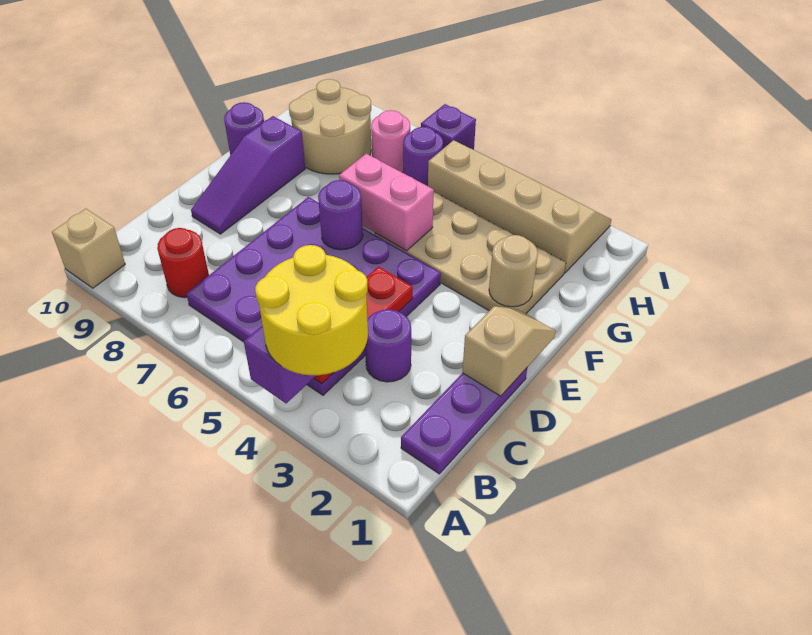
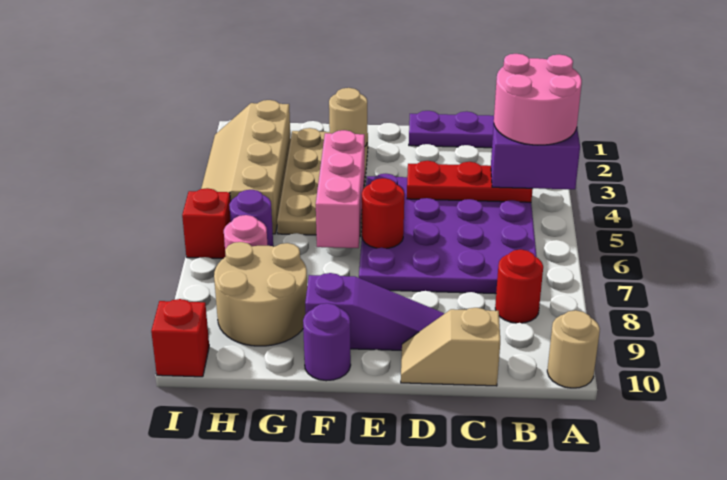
yellow 2x2 round brick [255,245,368,375] -> pink 2x2 round brick [494,54,582,145]
tan 1x1 brick [52,209,125,288] -> tan 1x1 round brick [547,310,600,388]
purple 1x1 round brick [365,309,411,382] -> none
tan 1x2 slope [462,306,555,396] -> tan 1x2 slope moved to [401,308,500,386]
purple 1x1 round brick [318,180,363,250] -> red 1x1 round brick [362,178,404,249]
pink 1x2 brick [339,154,434,251] -> pink 1x3 brick [316,130,365,248]
purple 1x1 brick [421,104,476,150] -> red 1x1 brick [182,188,231,258]
none -> red 1x1 brick [151,299,209,377]

